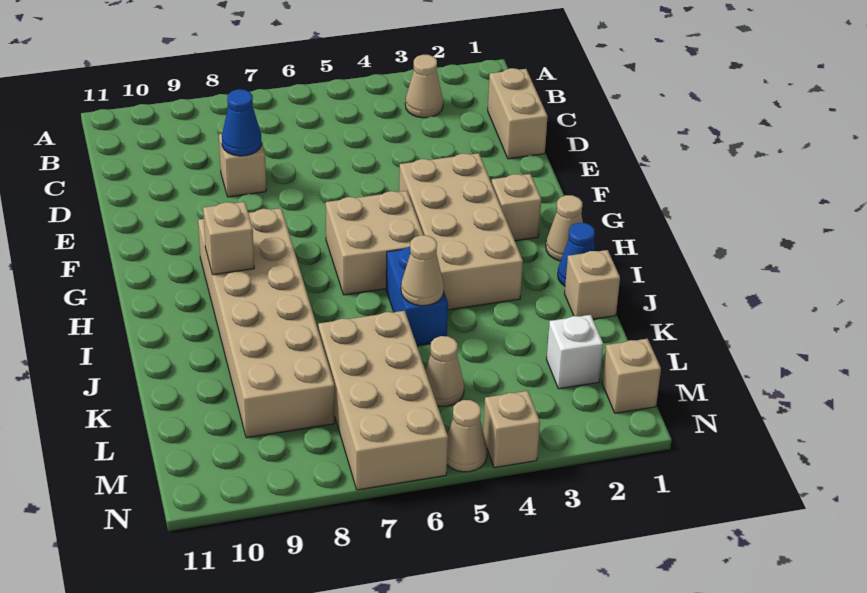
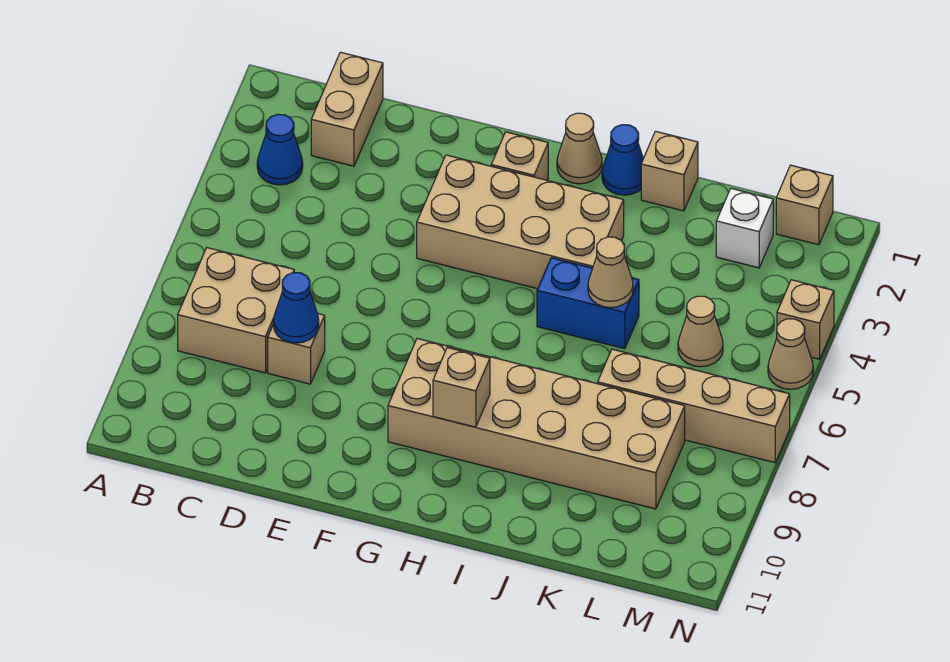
tan 1x1 cone [405,55,443,118] -> blue 1x1 cone [257,114,303,185]
tan 1x2 brick [488,68,548,159] -> tan 1x2 brick turned to [311,52,383,166]
tan 2x2 brick [326,191,423,295] -> tan 2x2 brick moved to [178,248,294,373]
tan 2x4 brick [318,311,448,490] -> tan 1x4 brick [598,349,790,463]

